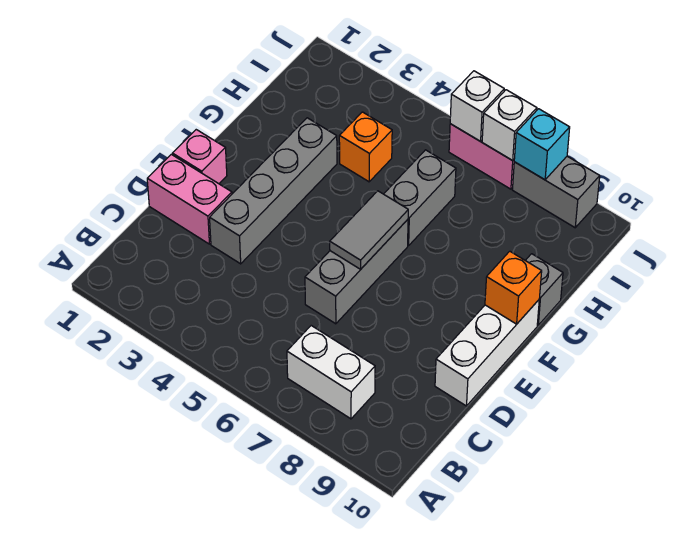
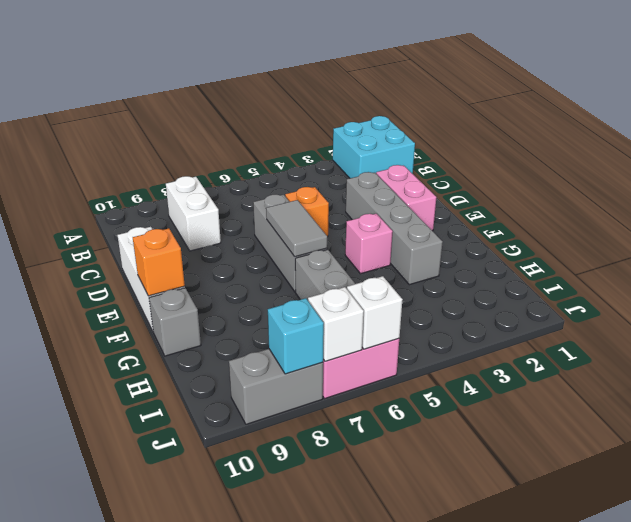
none -> cyan 2x2 brick [333,116,415,178]
white 1x2 brick [287,326,375,419] -> white 1x2 brick turned to [166,176,221,251]
pink 1x2 brick [147,154,232,244] -> pink 1x2 brick turned to [376,165,436,231]
pink 1x1 brick [172,130,227,184] -> pink 1x1 brick moved to [345,214,393,274]
orange 1x1 brick [339,112,392,182] -> orange 1x1 brick moved to [285,187,329,237]

